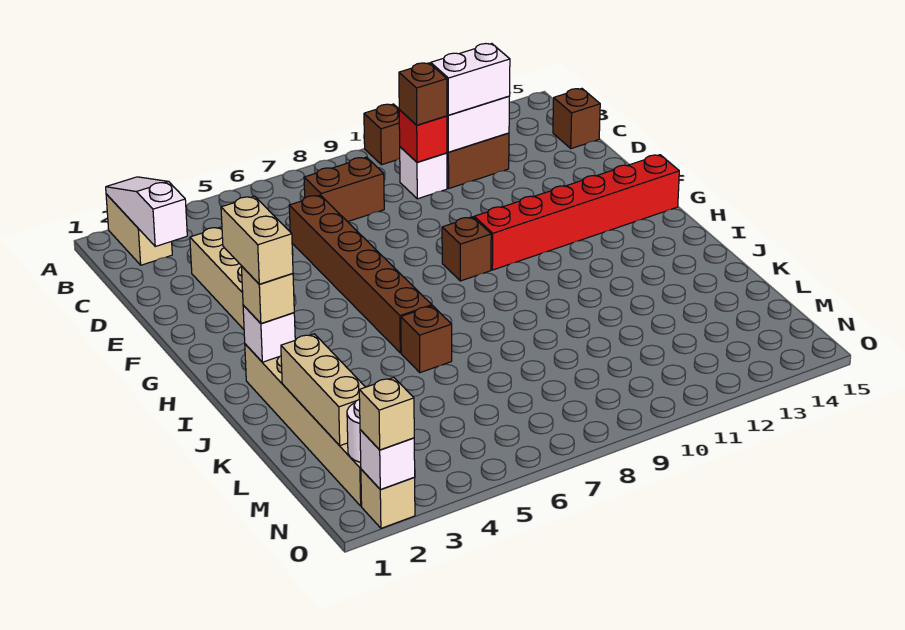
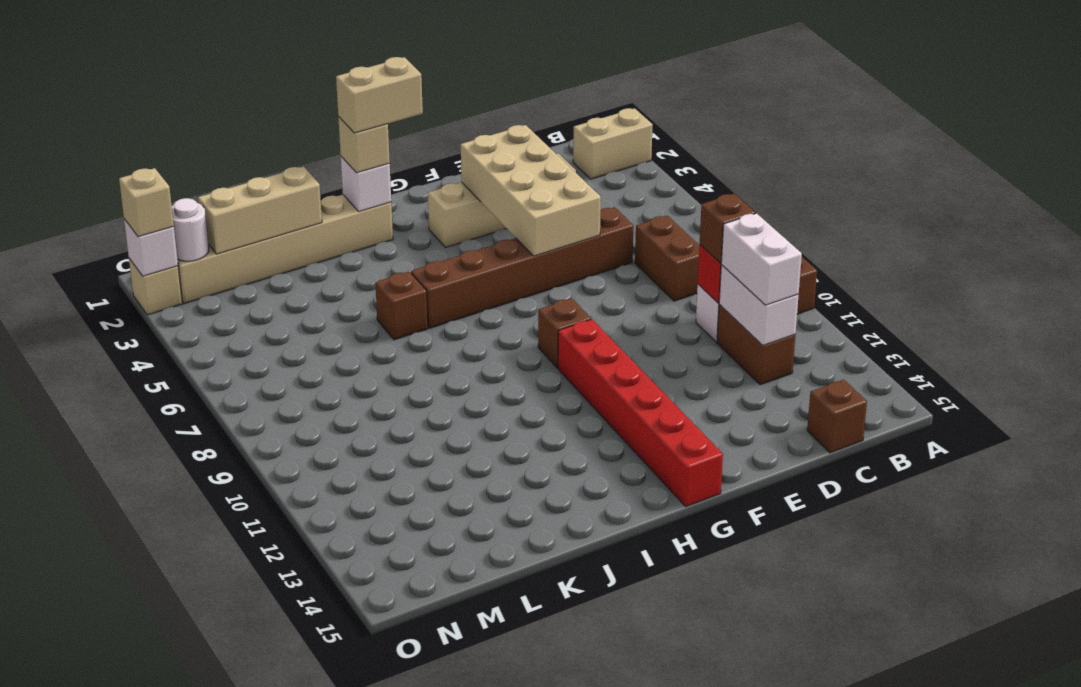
white 1x3 slope [106,177,187,246] -> none
none -> tan 2x4 brick [461,125,601,256]

